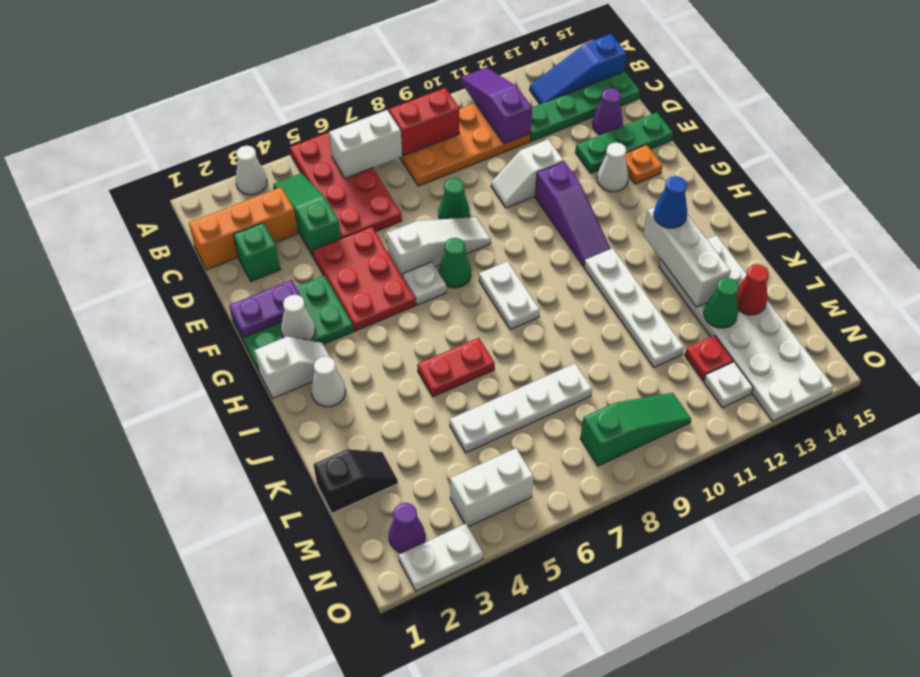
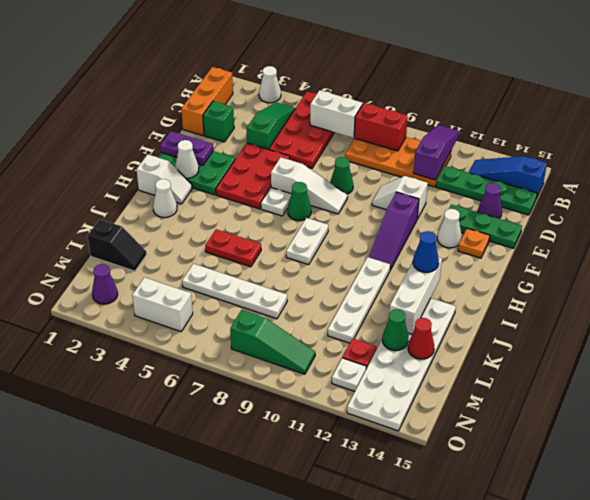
orange 1x3 brick [189,187,298,270] -> orange 1x3 brick turned to [181,67,233,136]
white 1x2 plate [399,524,483,591] -> none

